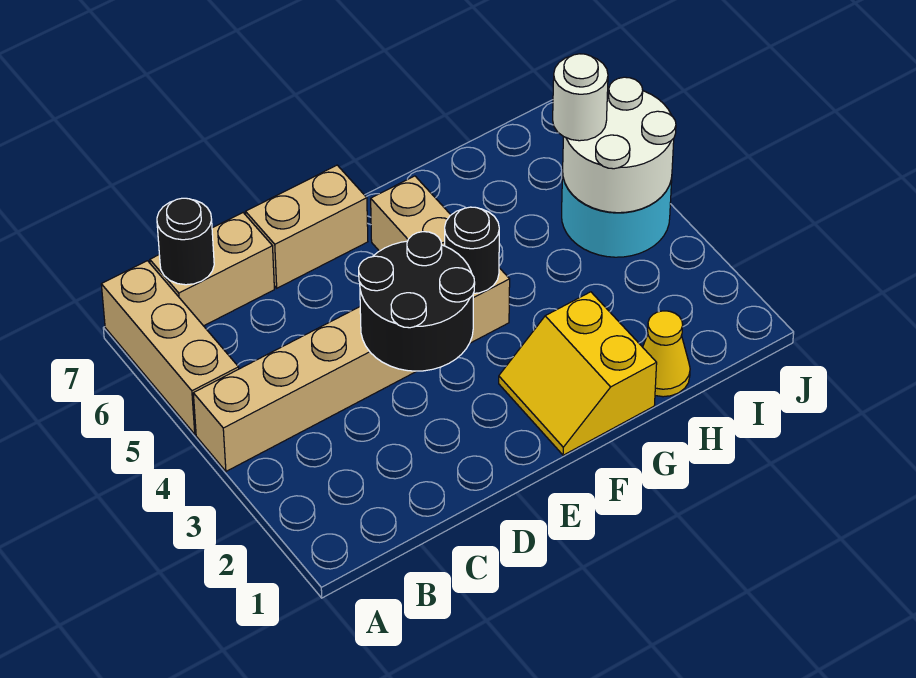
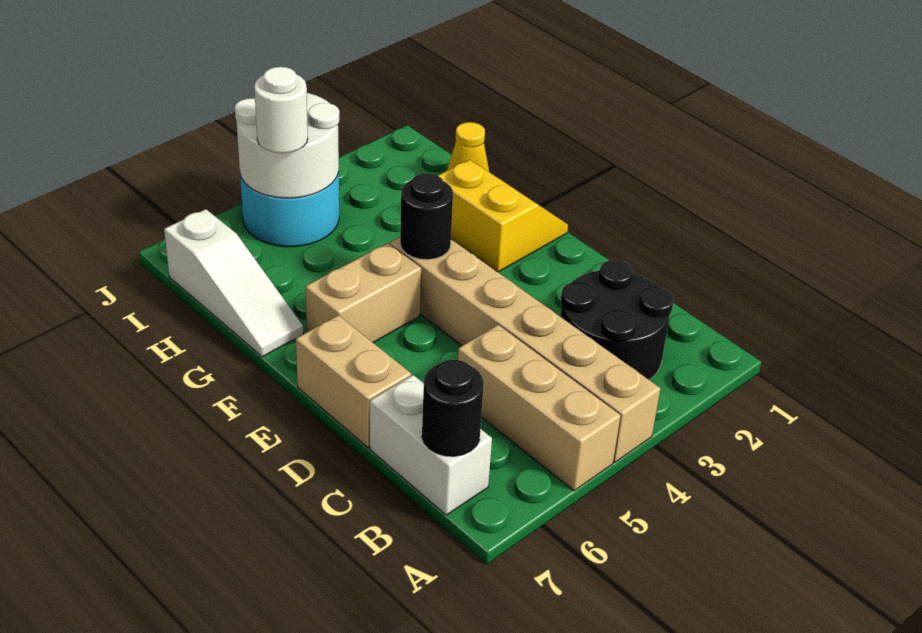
tan 1x3 brick [101,261,239,434] -> tan 1x3 brick turned to [458,325,621,491]
tan 1x2 brick [150,213,274,326] -> white 1x2 brick [370,375,492,515]
black 2x2 round brick [359,232,475,371] -> black 2x2 round brick moved to [561,260,674,380]
yellow 2x2 slope [499,292,657,455] -> yellow 2x2 slope turned to [438,160,568,272]
none -> white 1x3 slope [164,209,303,357]

